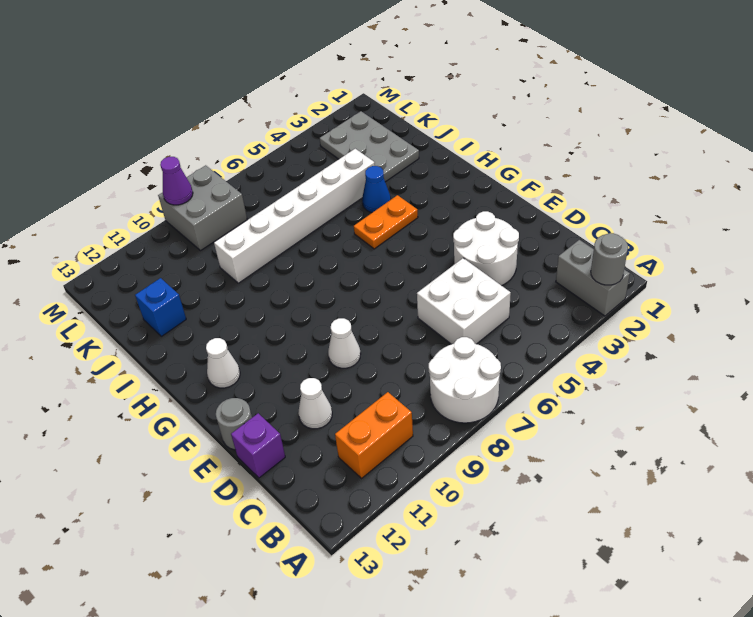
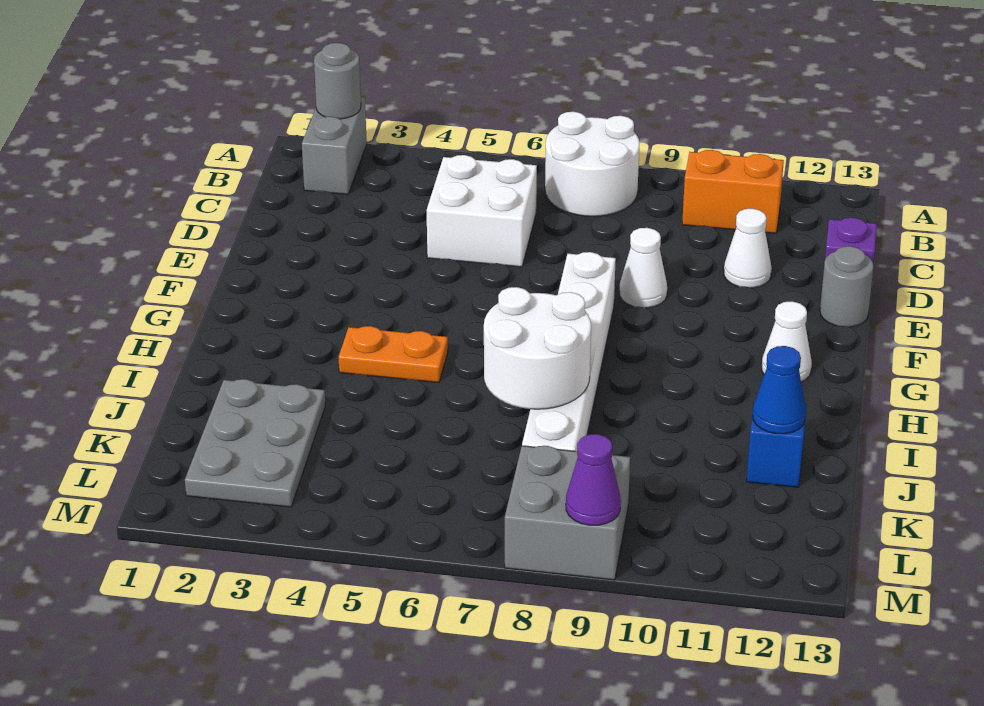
white 2x2 round brick [453,211,519,286] -> white 2x2 round brick moved to [484,287,591,409]
blue 1x1 cone [362,166,391,213] -> blue 1x1 cone moved to [753,346,806,434]
white 1x6 brick [214,149,375,283] -> white 1x6 brick turned to [522,252,616,451]

